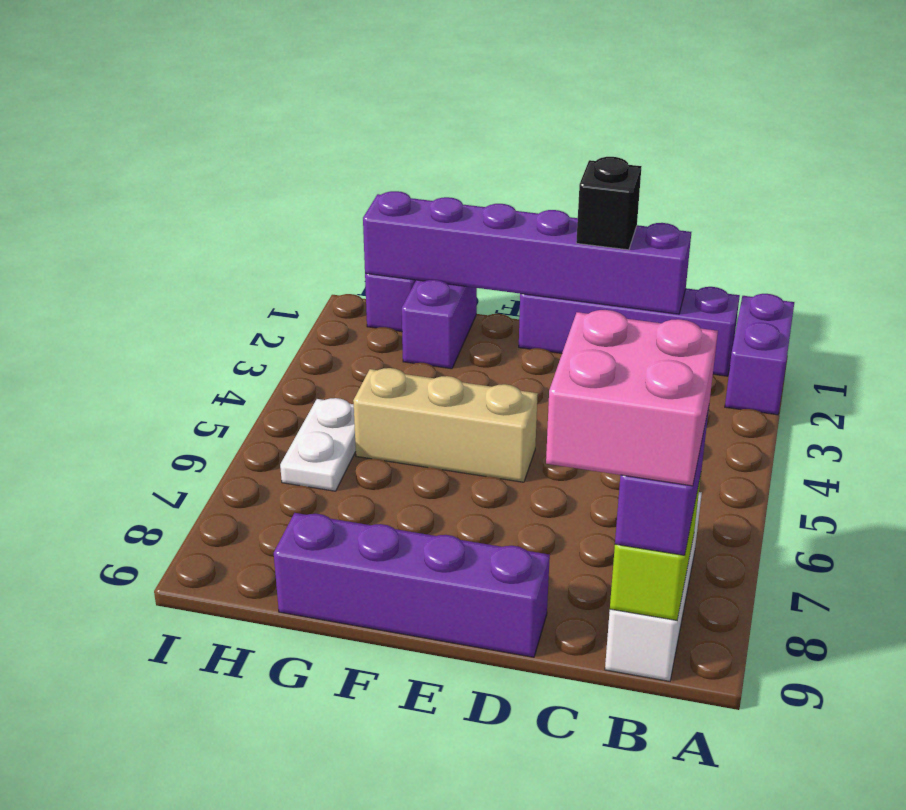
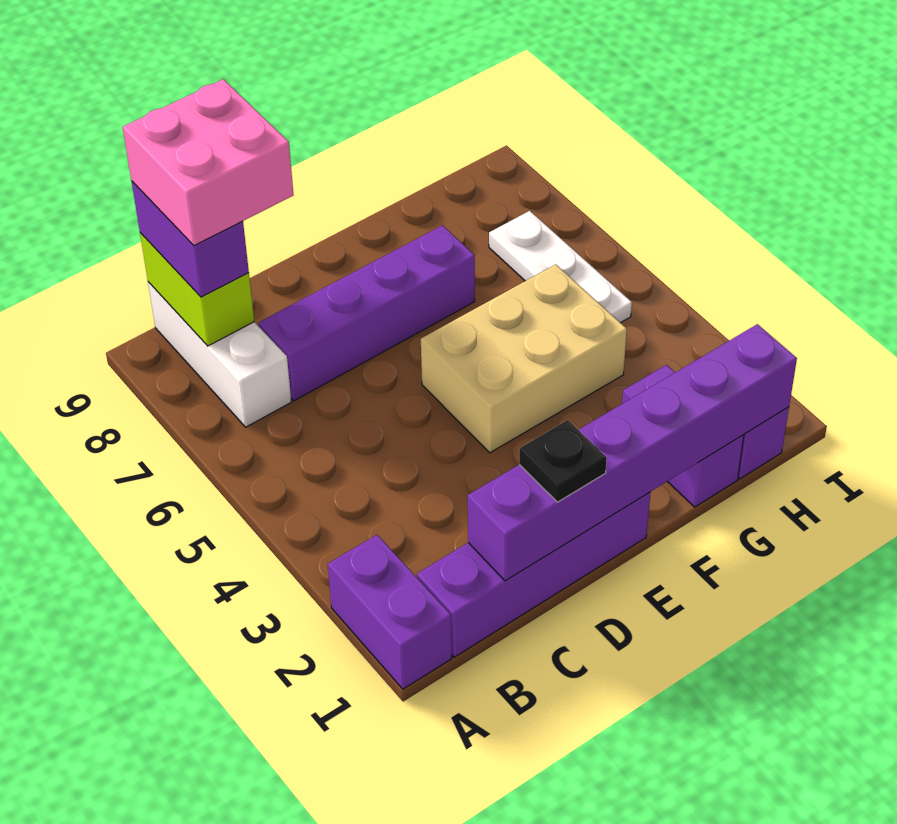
black 1x1 brick [576,157,642,250] -> black 1x1 plate [519,420,607,502]
purple 1x4 brick [274,513,550,657] -> purple 1x4 brick moved to [258,225,475,401]
tan 1x3 brick [353,368,538,482] -> tan 2x3 brick [421,264,627,453]
white 1x2 plate [280,398,356,491] -> white 1x3 plate [489,211,632,323]

